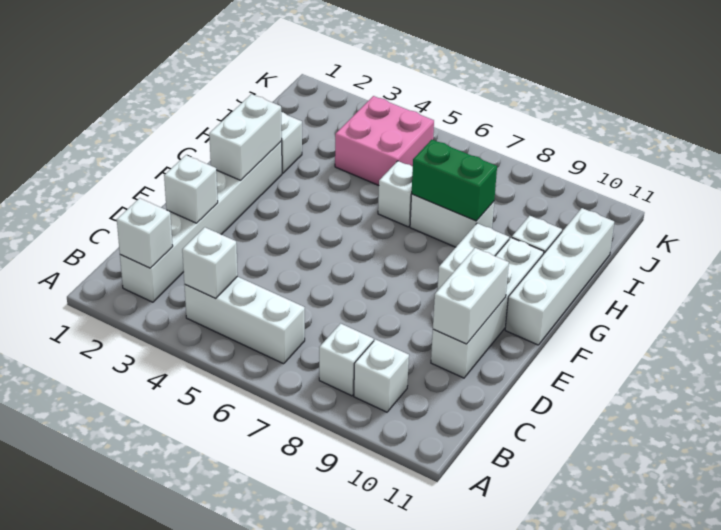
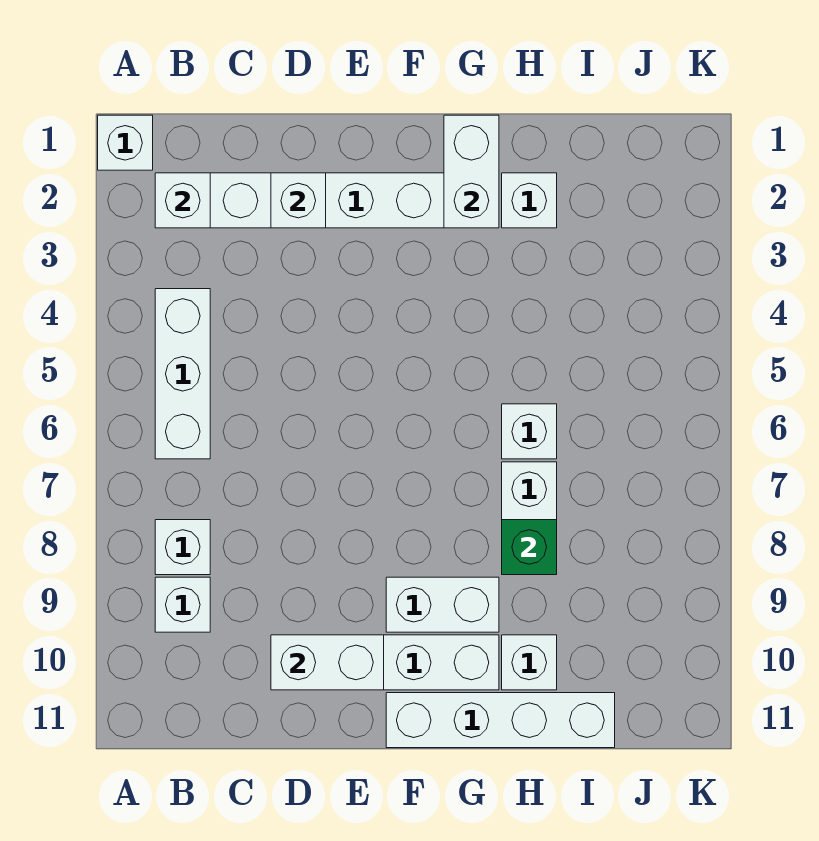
white 1x1 brick [182,227,238,298] -> white 1x1 brick moved to [98,115,153,170]
white 1x2 brick [209,94,282,180] -> white 1x2 brick turned to [444,115,499,228]
green 1x2 brick [412,140,497,221] -> green 1x1 brick [502,520,557,575]
pink 2x2 brick [335,96,434,185] -> none

